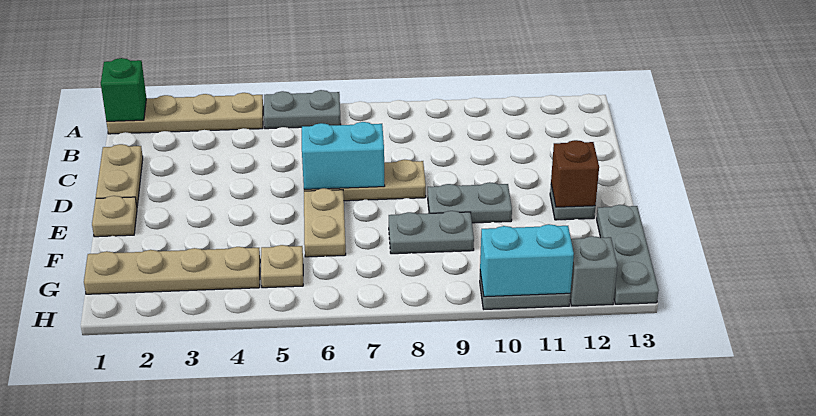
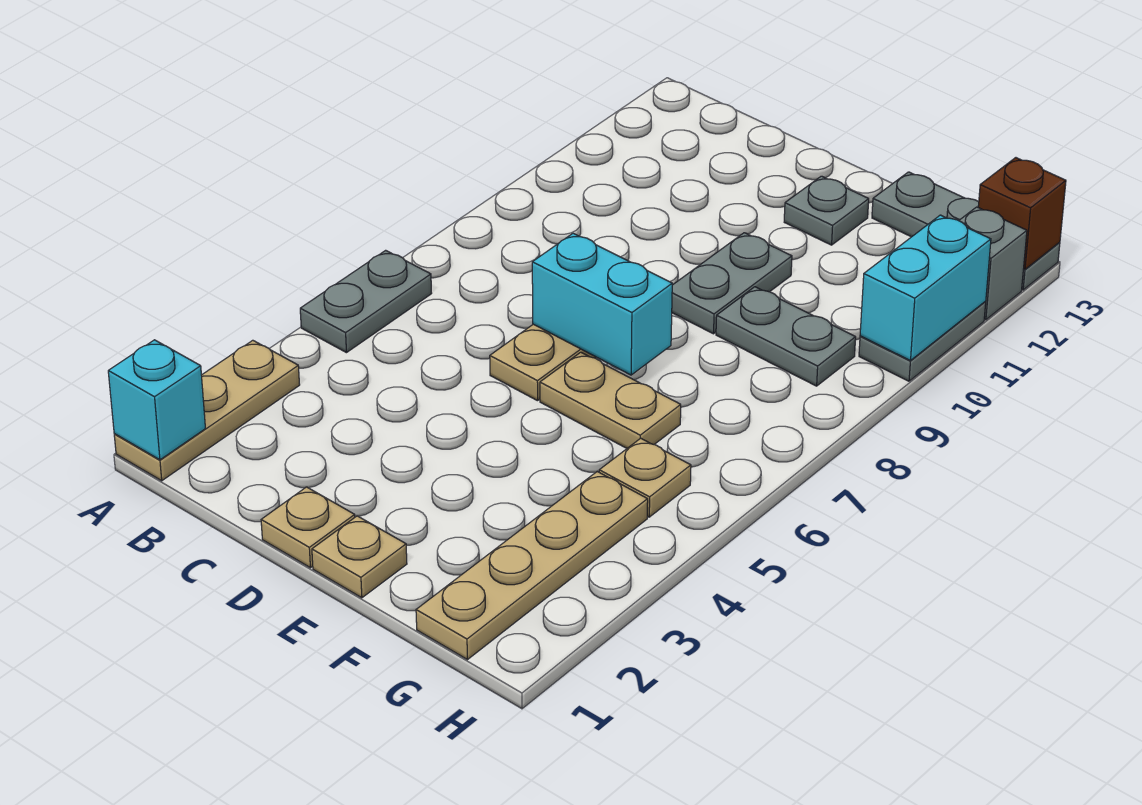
tan 1x4 plate [106,93,263,134] -> tan 1x3 plate [114,340,300,481]
green 1x1 brick [101,58,146,121] -> cyan 1x1 brick [108,340,205,460]
tan 1x2 plate [96,144,143,206] -> tan 1x1 plate [261,487,355,568]
cyan 1x2 brick [302,122,385,189] -> cyan 1x2 brick turned to [532,233,672,375]
brown 1x1 brick [551,140,599,207] -> brown 1x1 brick moved to [978,158,1066,269]
grey 1x2 plate [389,211,474,254] -> grey 1x2 plate turned to [716,287,856,386]

